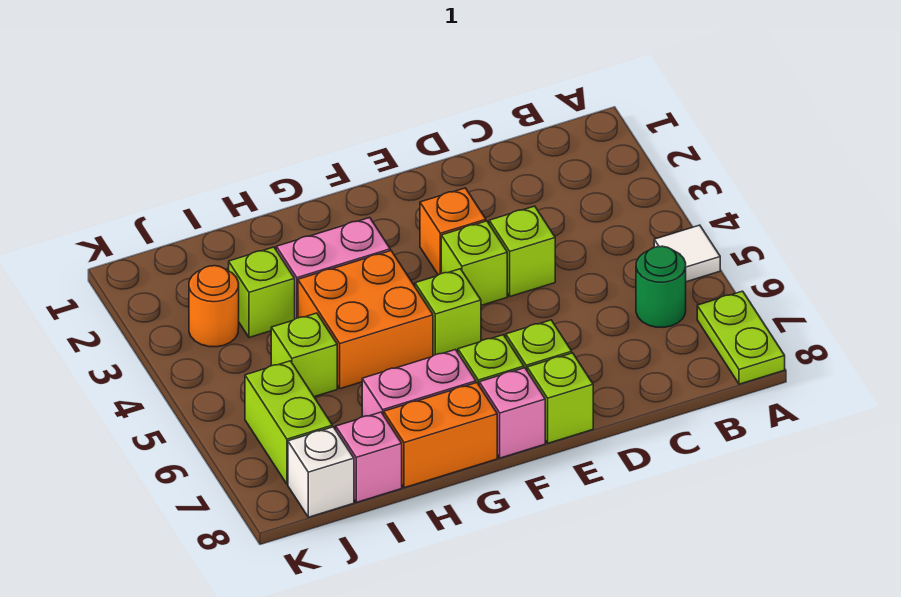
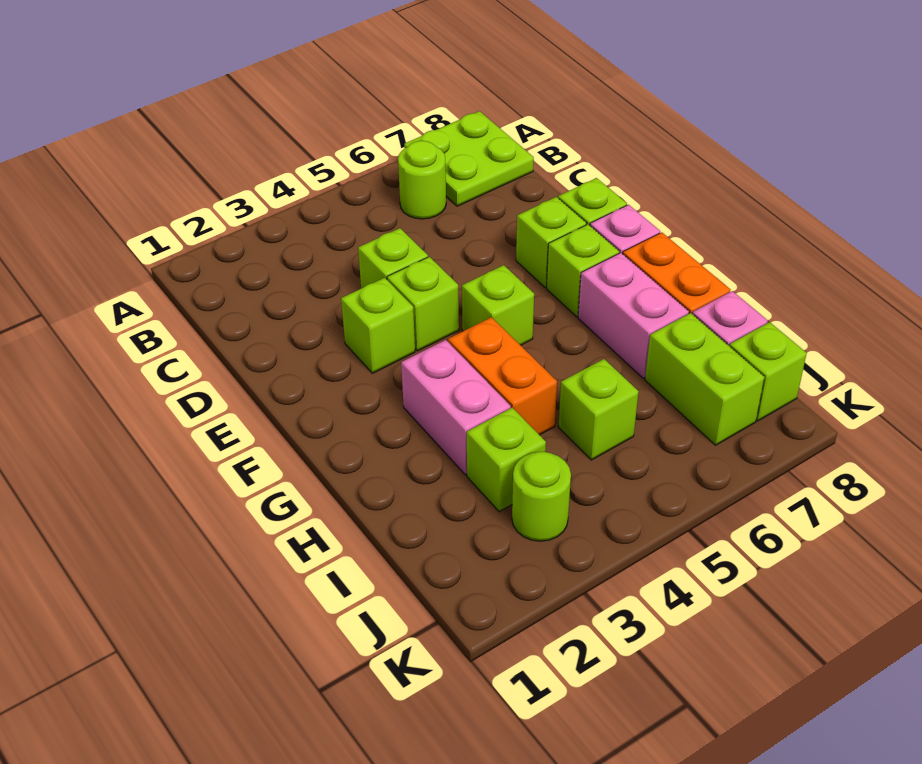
white 1x1 tile [654,225,720,282] -> none
lime 1x2 plate [697,291,785,384] -> lime 2x2 plate [404,111,534,206]
green 1x1 round brick [636,246,686,328] -> lime 1x1 round brick [398,141,446,219]
orange 1x1 brick [420,188,486,275] -> lime 1x1 brick [341,278,415,373]
orange 2x2 brick [298,251,433,389] -> orange 1x2 brick [448,317,557,435]
orange 1x1 round brick [189,266,239,347] -> lime 1x1 round brick [512,452,571,541]
lime 1x2 brick [245,361,332,484] -> lime 1x2 brick turned to [645,313,764,445]
white 1x1 brick [288,427,354,517] -> lime 1x1 brick [730,322,807,421]

